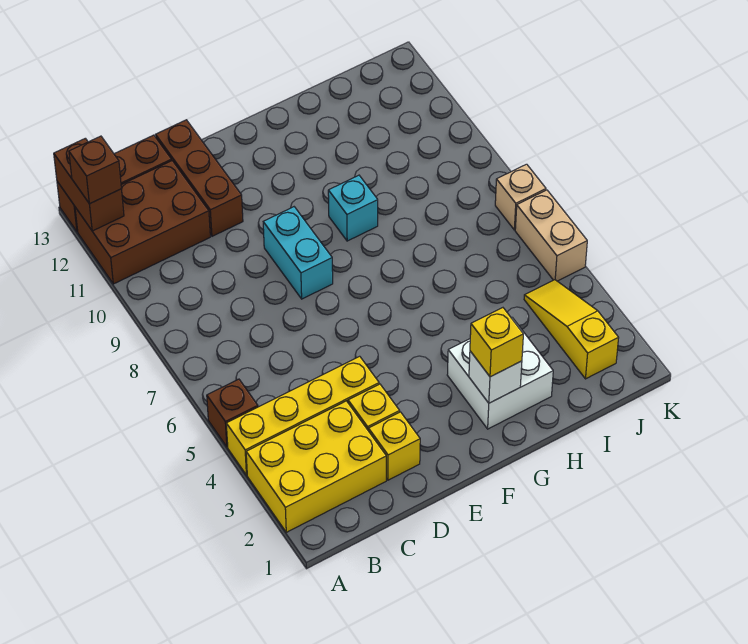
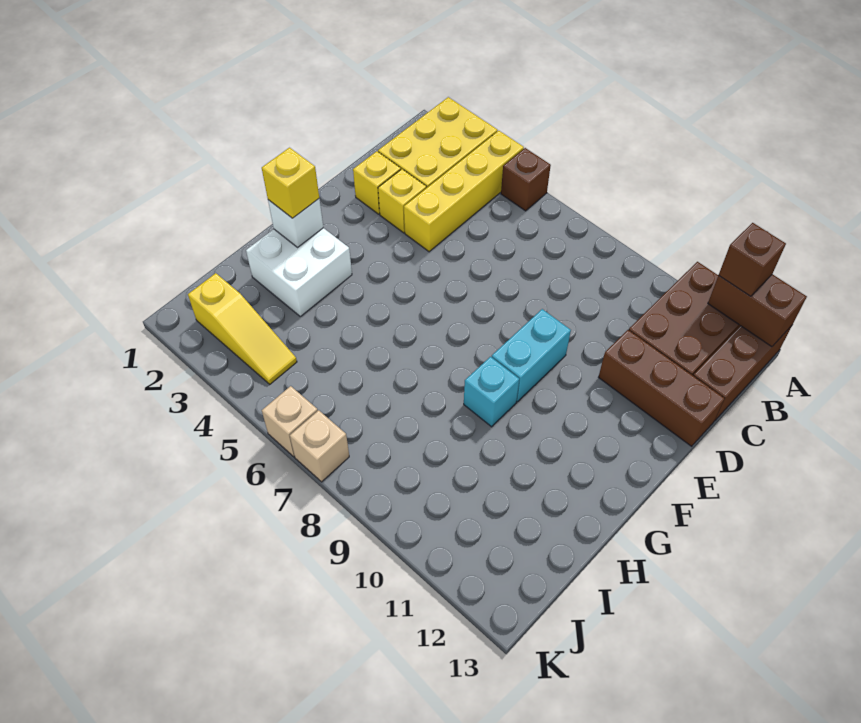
cyan 1x2 brick [263,207,333,299] -> cyan 1x2 brick turned to [492,309,571,402]
tan 1x2 brick [515,190,587,281] -> tan 1x1 brick [262,386,318,457]

